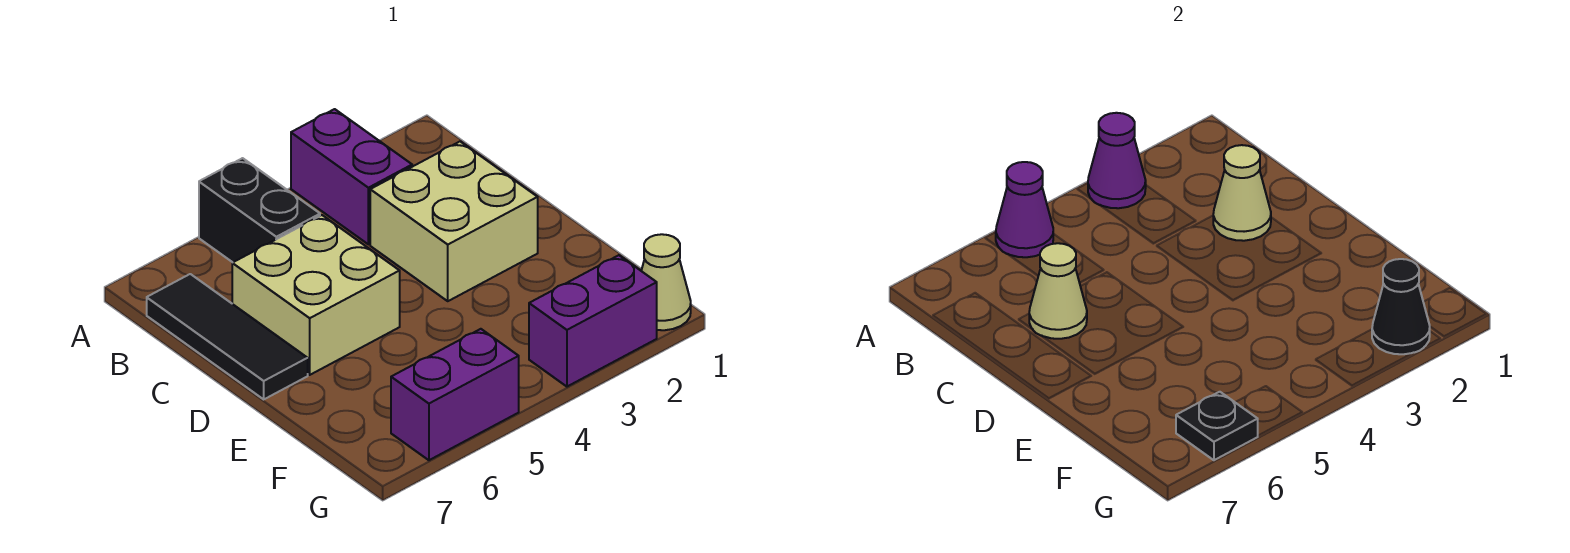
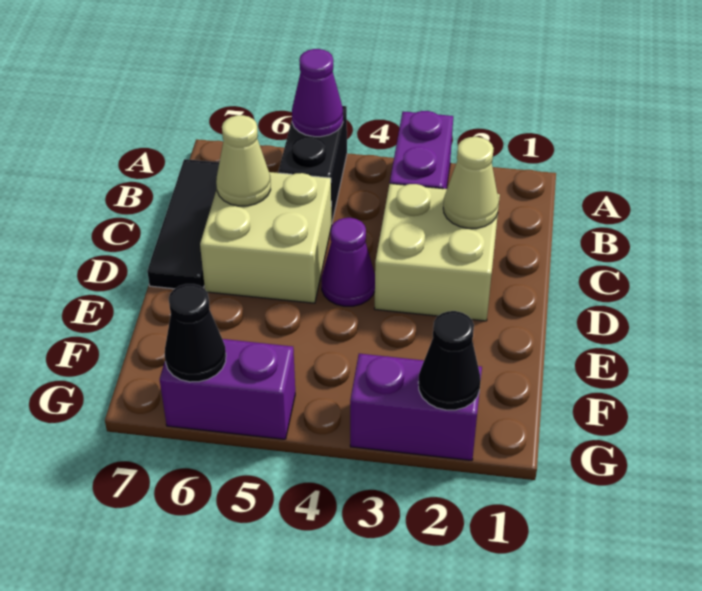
purple 1x1 cone [1088,113,1146,208] -> purple 1x1 cone moved to [322,218,375,306]
tan 1x1 cone [641,234,691,330] -> none
black 1x1 plate [1176,392,1258,460] -> black 1x1 cone [164,284,226,382]

